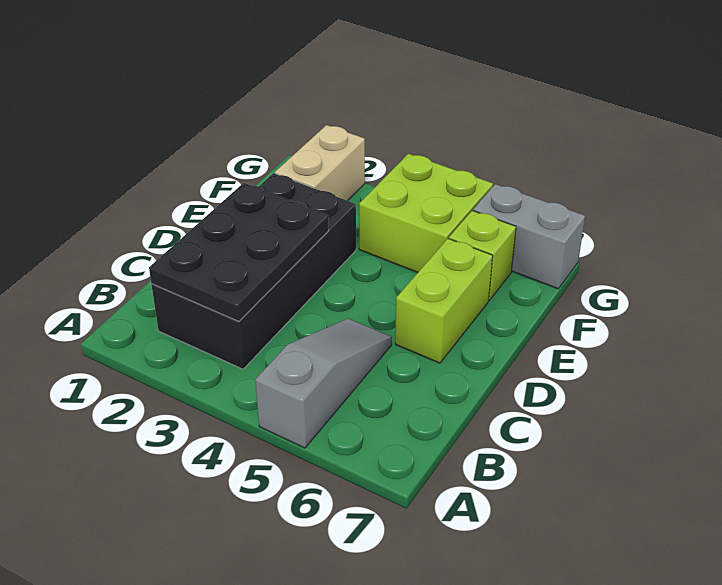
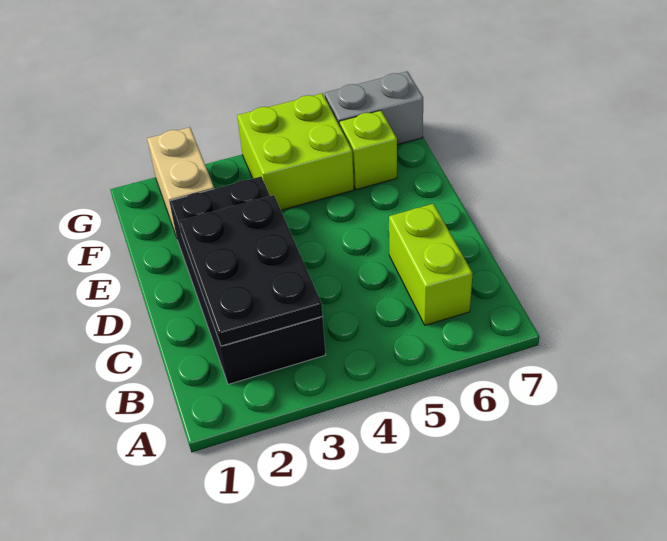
grey 1x3 slope [255,319,392,448] -> none
lime 1x2 brick [395,239,493,363] -> lime 1x2 brick moved to [389,204,473,325]

